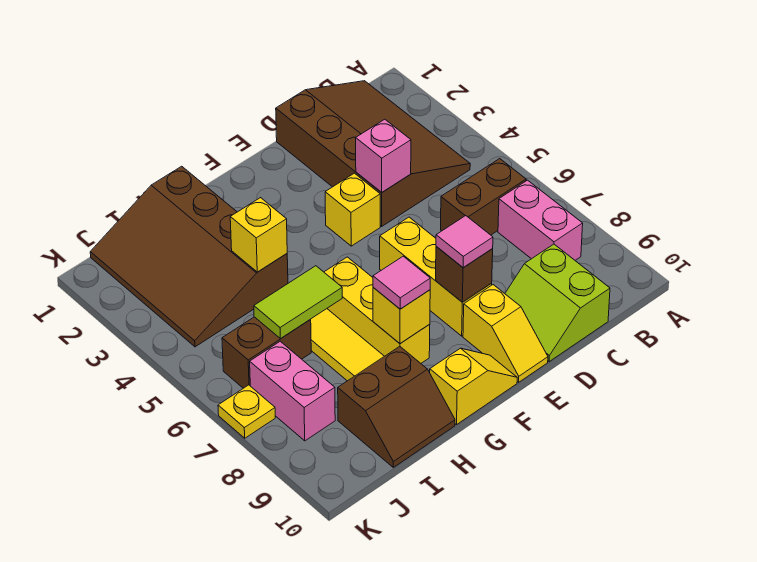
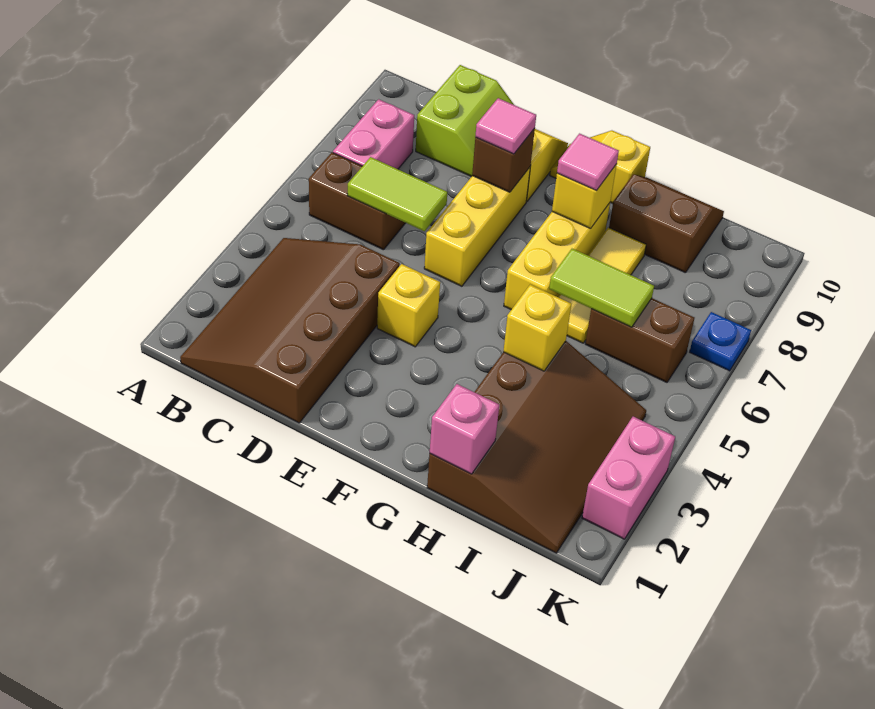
none -> lime 1x2 tile [347,157,447,231]
pink 1x1 brick [356,119,411,192] -> pink 1x1 brick moved to [430,384,499,474]
pink 1x2 brick [250,341,335,441] -> pink 1x2 brick moved to [582,417,675,539]
yellow 1x1 plate [218,385,275,438] -> blue 1x1 plate [690,312,751,371]

